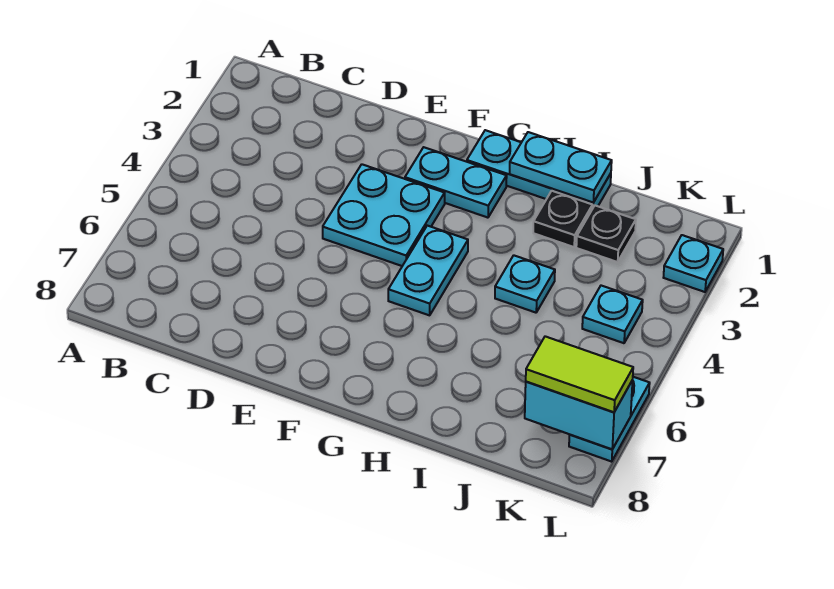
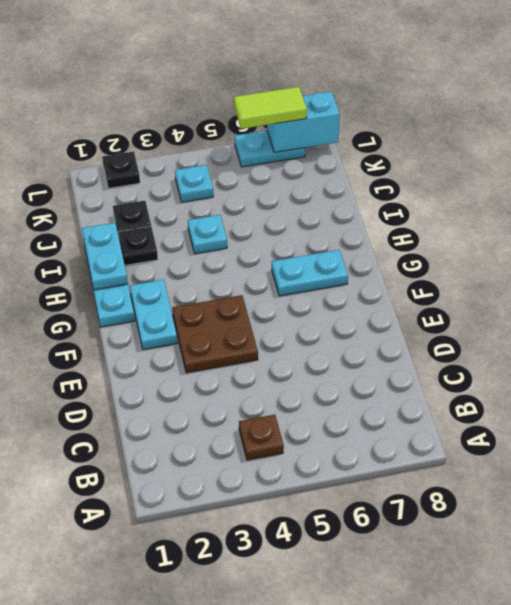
none -> brown 1x1 plate [239,415,284,460]
cyan 2x2 plate [323,164,445,266] -> brown 2x2 plate [172,295,258,373]
cyan 1x2 plate [388,226,468,315] -> cyan 1x2 plate moved to [272,250,348,296]
cyan 1x2 brick [525,380,633,449] -> cyan 1x2 brick turned to [267,91,340,152]
lime 1x2 tile [526,336,633,412] -> lime 1x2 tile turned to [234,87,307,129]
cyan 1x1 plate [663,235,723,292] -> black 1x1 plate [102,151,140,188]

